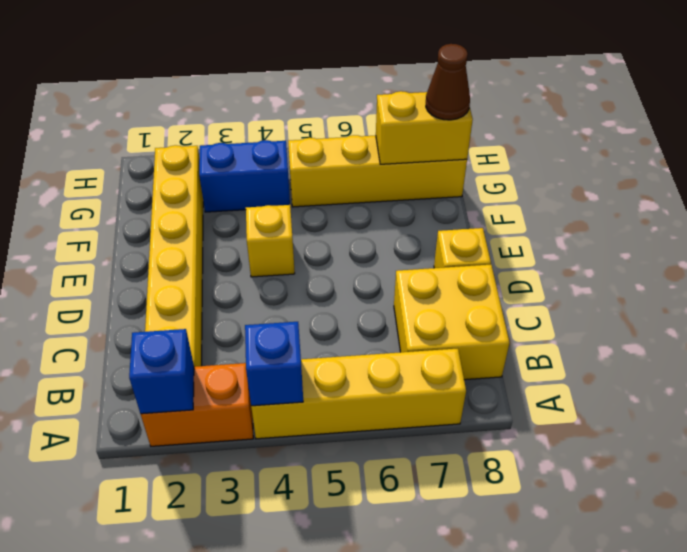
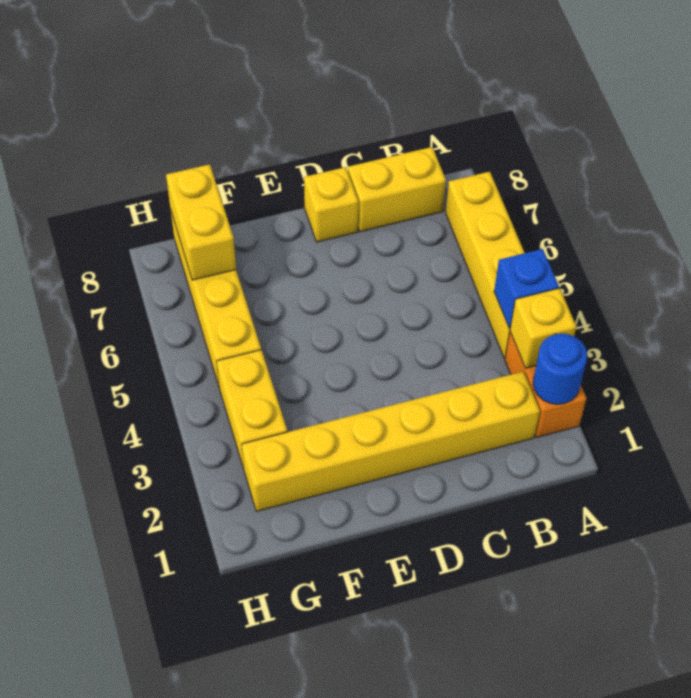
blue 1x1 brick [129,329,194,414] -> blue 1x1 round brick [533,333,587,405]
yellow 2x2 brick [394,265,510,380] -> yellow 1x2 brick [348,147,446,232]
yellow 1x1 brick [246,205,295,277] -> yellow 1x1 brick moved to [510,288,576,368]
blue 1x2 brick [199,140,290,212] -> yellow 1x2 brick [217,350,287,469]
brown 1x1 cone [426,44,470,120] -> none

